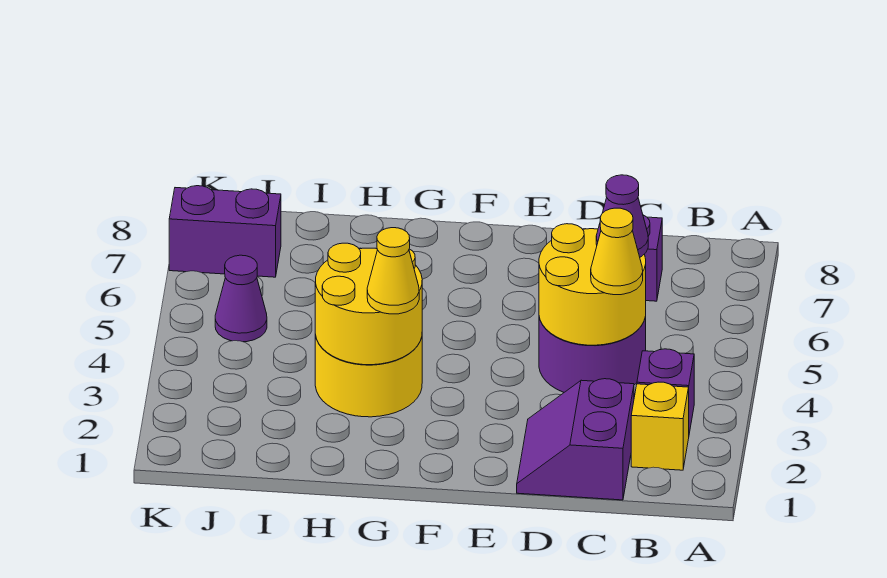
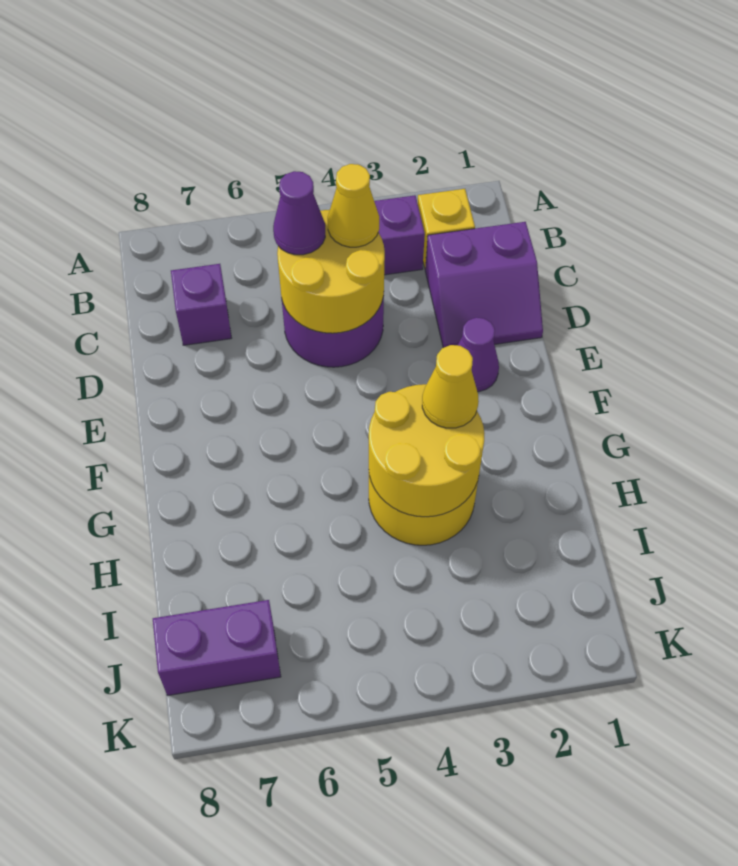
purple 1x1 cone [215,255,267,342] -> purple 1x1 cone moved to [458,318,499,392]
purple 1x2 brick [169,186,281,277] -> purple 1x2 brick turned to [153,600,281,696]

